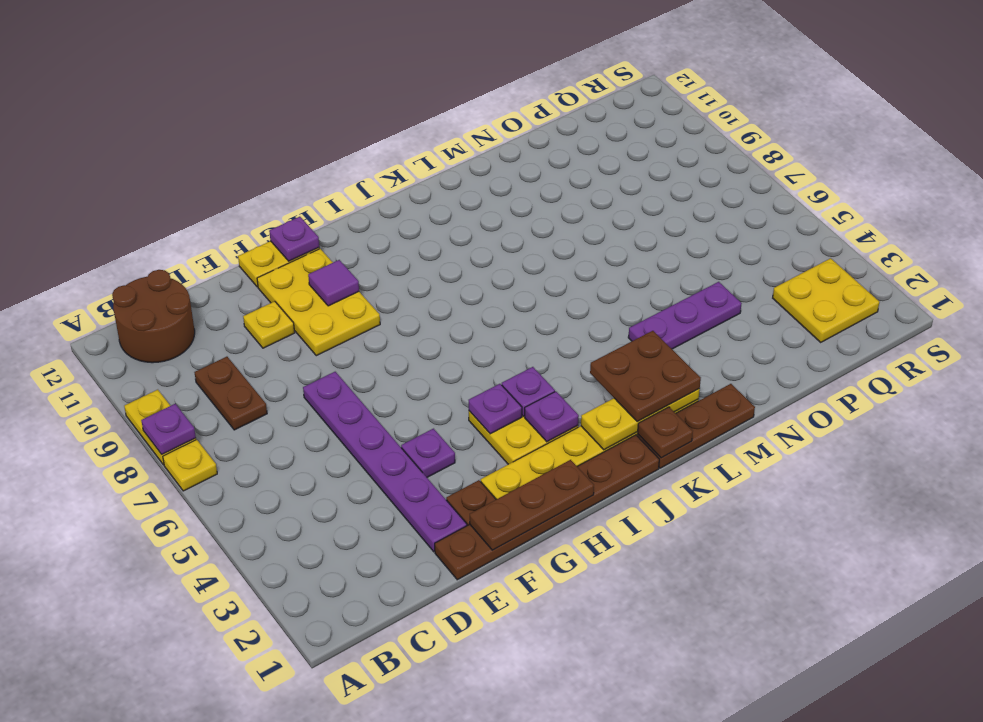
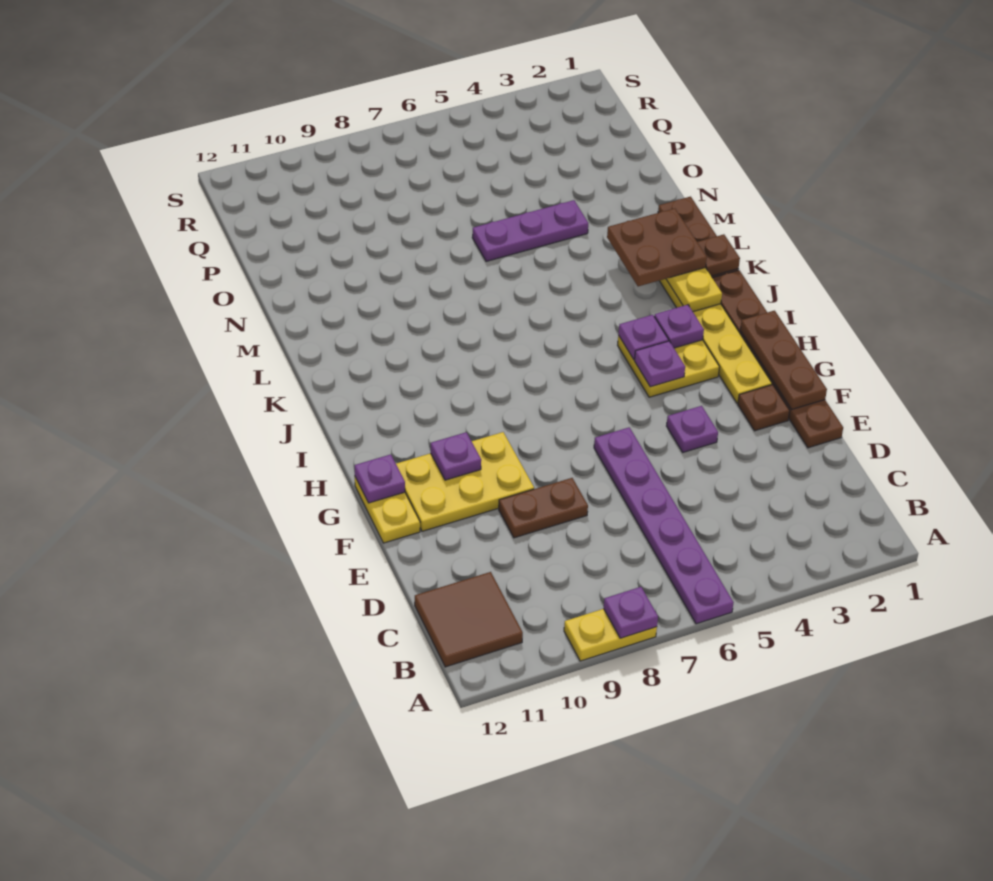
yellow 1x1 plate [163,440,217,491] -> none
brown 2x2 round brick [112,270,195,363] -> brown 2x2 tile [415,572,523,667]
brown 1x2 plate [195,357,267,430] -> brown 1x2 plate moved to [499,478,588,538]
purple 1x6 plate [303,372,467,552] -> purple 1x6 plate turned to [594,427,734,624]
yellow 1x1 plate [243,301,295,348] -> none
purple 1x1 tile [308,260,359,306] -> purple 1x1 plate [431,432,481,480]
purple 1x3 plate [628,282,742,349] -> purple 1x3 plate turned to [472,200,588,261]
yellow 2x2 plate [773,258,879,342] -> none

